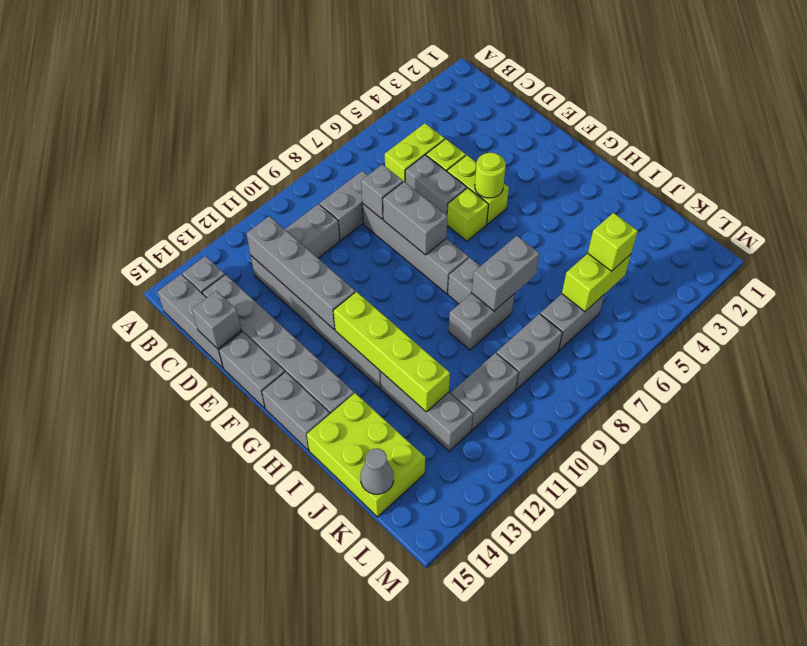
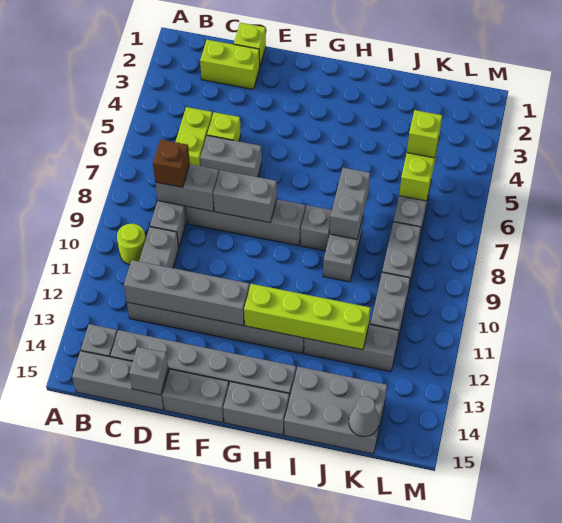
none -> brown 1x1 brick [153,139,190,187]
grey 1x1 brick [361,164,403,219] -> grey 1x2 brick [155,164,219,211]
lime 1x2 brick [447,155,509,224] -> lime 1x2 brick moved to [200,40,260,89]
lime 1x1 round brick [475,153,506,198] -> lime 1x1 round brick moved to [117,224,146,265]
lime 1x1 brick [447,188,489,241] -> lime 1x1 brick moved to [234,23,266,66]
lime 2x3 brick [307,393,425,517] -> grey 2x3 brick [284,367,387,454]

